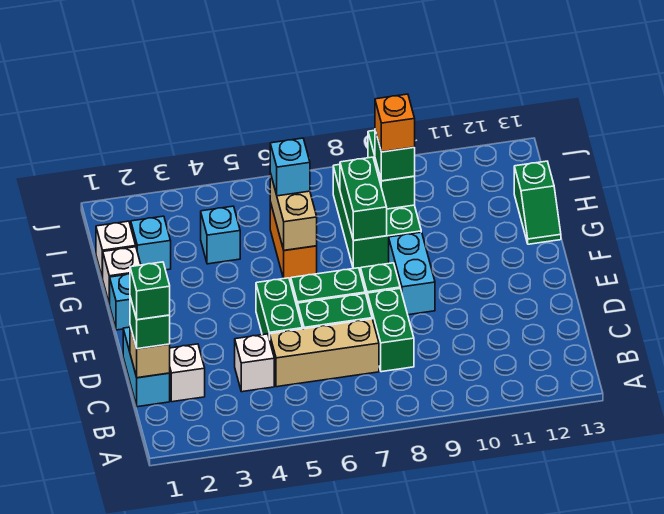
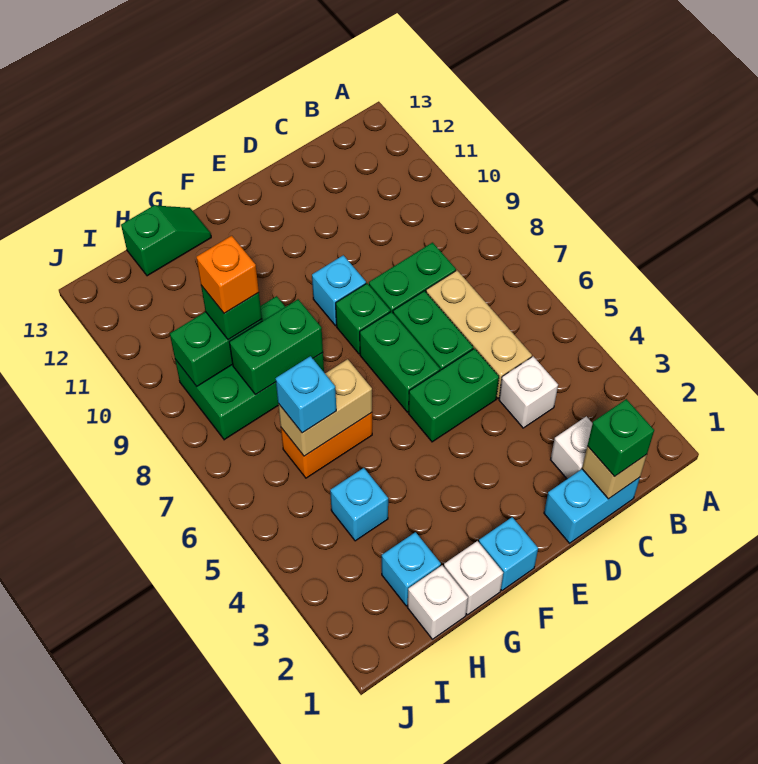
green 1x1 brick [130,262,170,320] -> none
cyan 1x2 brick [389,232,435,315] -> cyan 1x1 brick [312,255,366,326]

